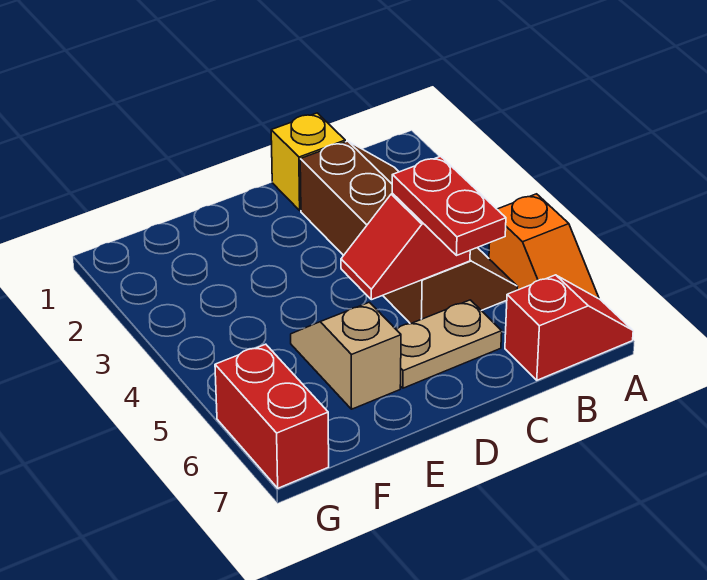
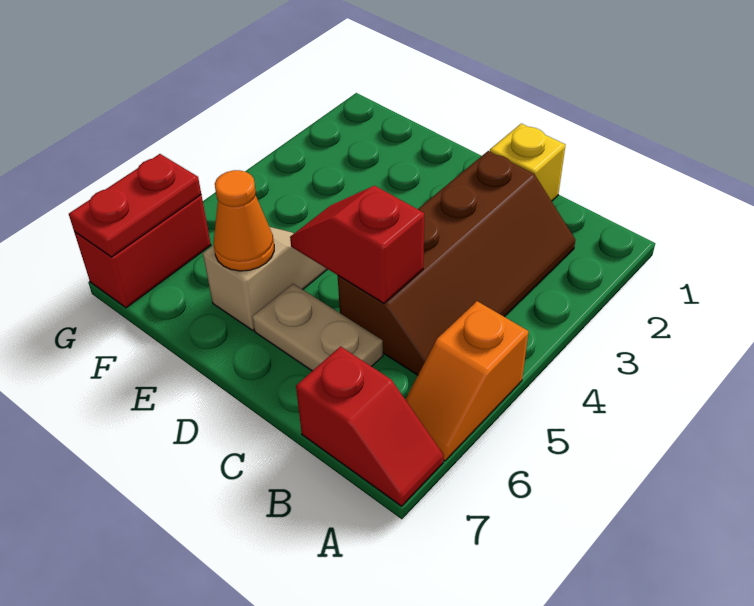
red 1x2 plate [392,156,506,256] -> red 1x2 plate moved to [69,154,201,257]
none -> orange 1x1 cone [214,170,274,271]

